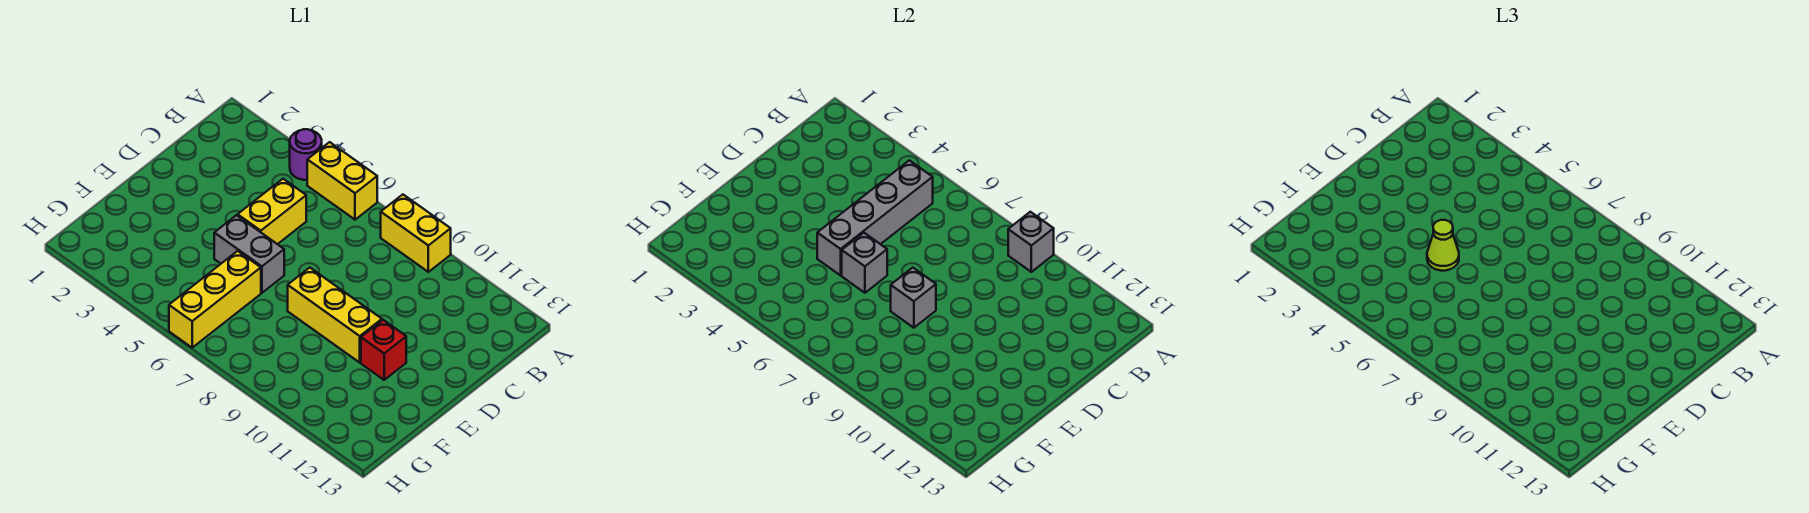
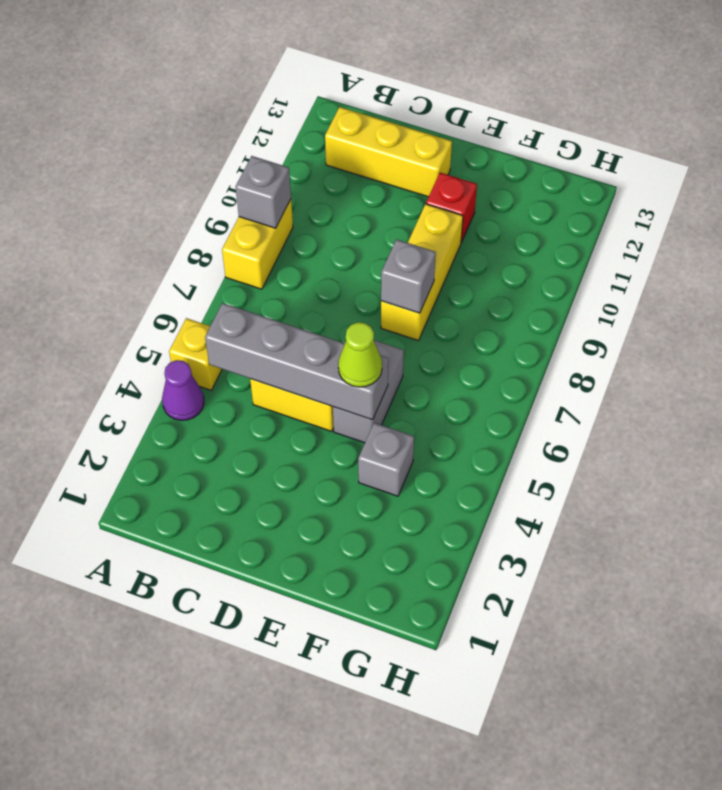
purple 1x1 round brick [290,129,322,180] -> purple 1x1 cone [162,360,204,420]
yellow 1x2 brick [307,142,377,220] -> yellow 1x1 brick [169,318,222,390]
grey 1x1 brick [842,233,887,293] -> grey 1x1 brick moved to [358,423,414,496]
yellow 1x3 brick [169,251,261,348] -> yellow 1x3 brick moved to [325,107,452,197]

